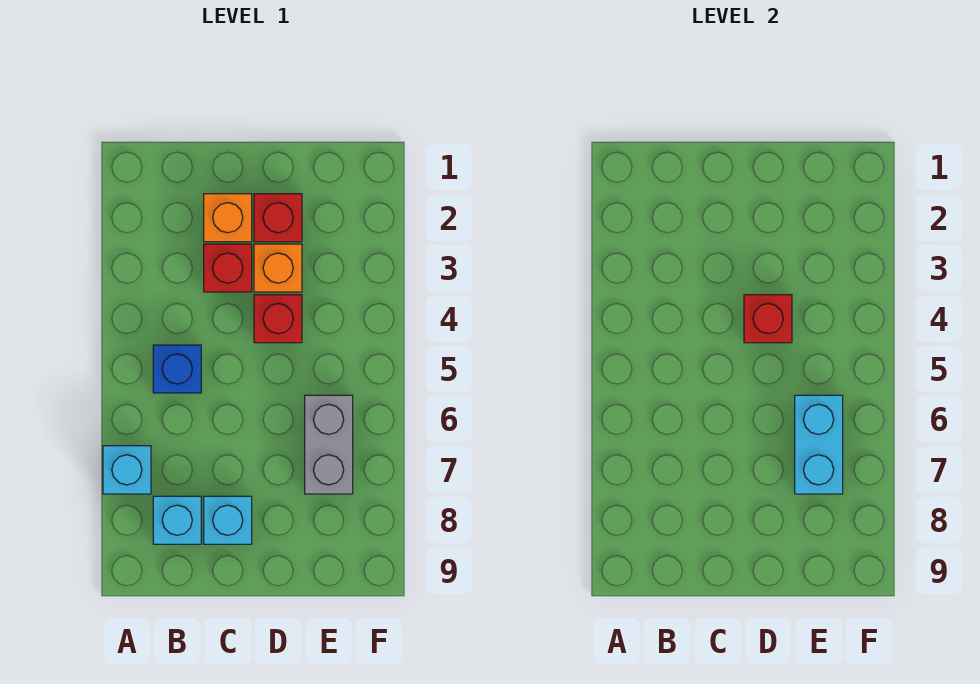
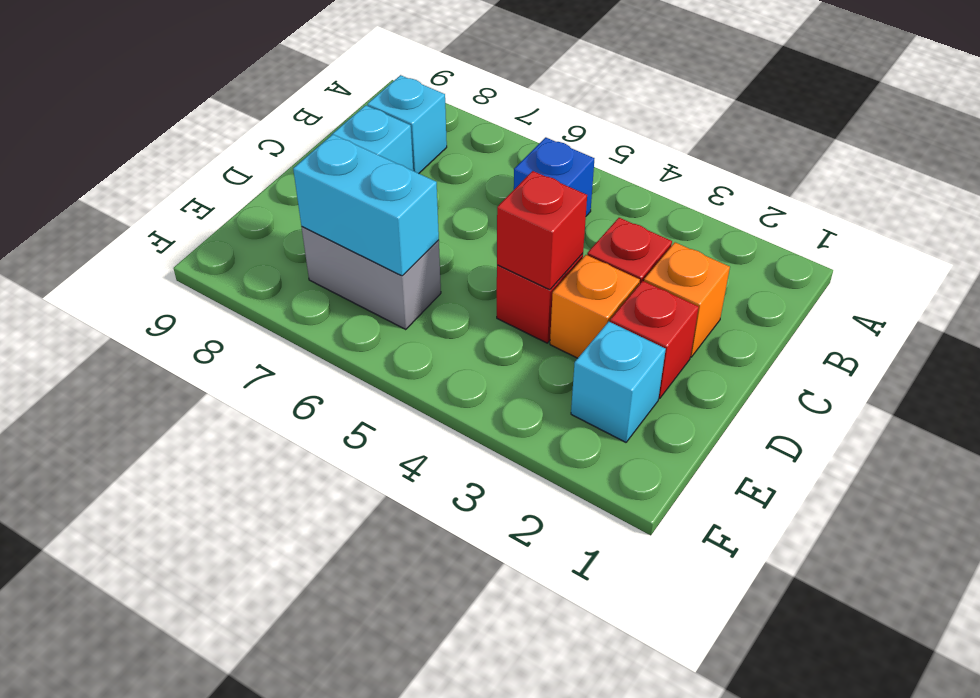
cyan 1x1 brick [103,446,151,494] -> cyan 1x1 brick moved to [571,322,666,442]

